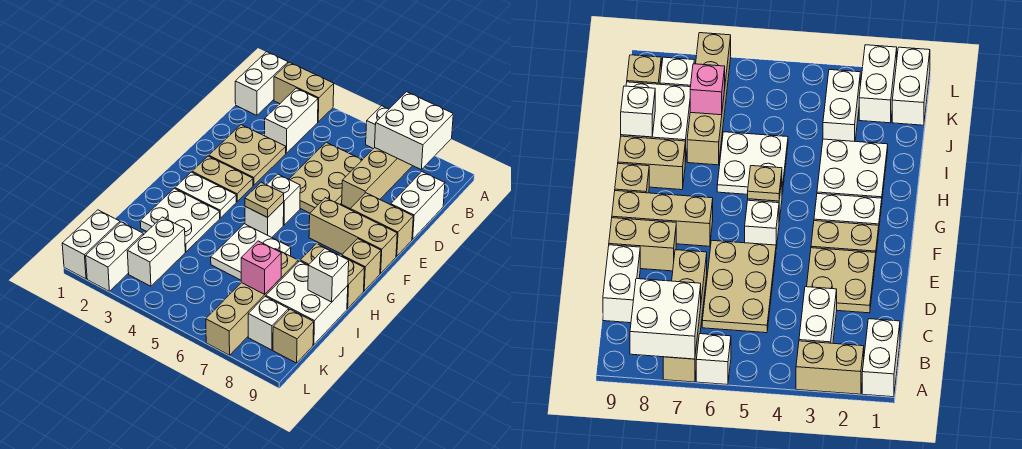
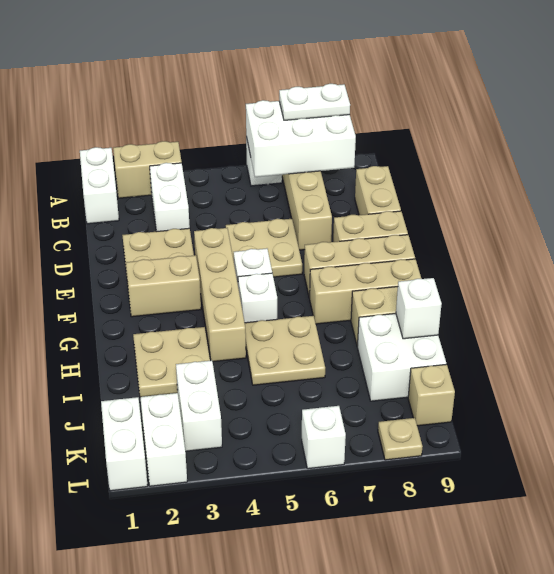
white 2x2 brick [375,92,453,169] -> white 2x3 brick [246,100,356,177]
tan 2x3 plate [289,142,362,213] -> tan 2x2 plate [226,219,302,277]
white 1x2 brick [391,172,445,239] -> tan 1x2 brick [355,166,401,215]
tan 1x2 plate [192,156,253,201] -> tan 1x2 brick [126,255,201,317]
white 1x2 plate [175,172,236,218] -> white 1x2 plate moved to [279,84,350,120]
tan 1x1 plate [245,182,284,217] -> tan 1x1 plate moved to [378,418,423,460]
tan 1x1 brick [342,239,381,291] -> tan 1x3 brick [310,259,421,324]
white 2x2 plate [140,188,220,252] -> tan 2x2 plate [133,327,210,397]
white 2x2 plate [211,224,291,280] -> tan 2x2 plate [245,316,325,385]
tan 1x4 brick [206,249,298,355] -> tan 1x4 brick moved to [194,228,246,362]
pink 1x1 brick [241,241,281,294] -> none
white 1x1 brick [248,297,289,350] -> white 1x1 brick moved to [302,406,346,469]

